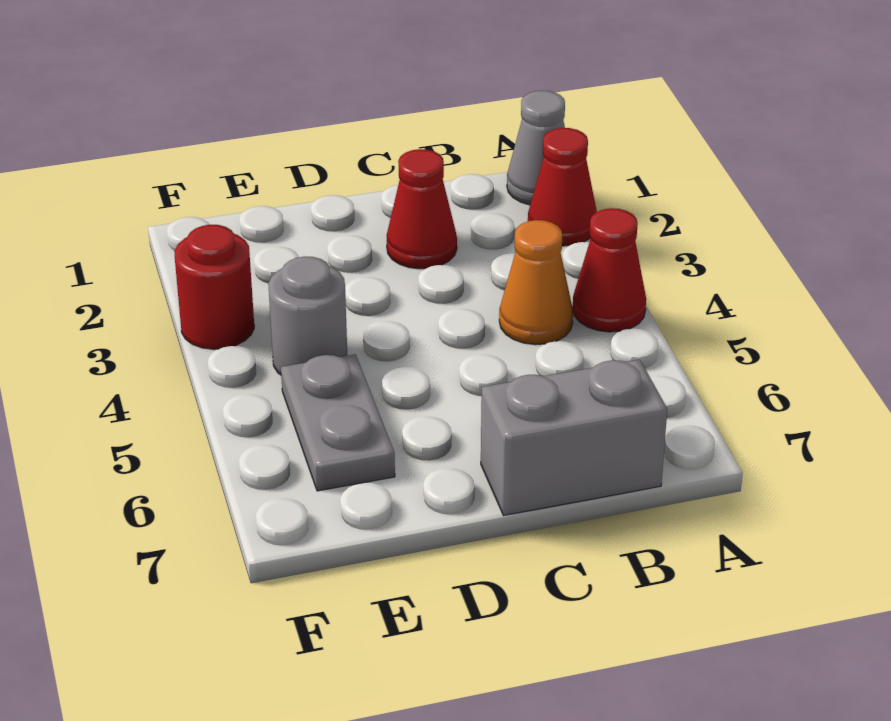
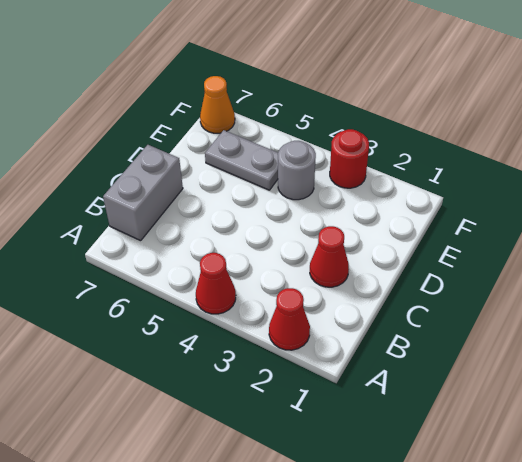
grey 1x1 cone [507,91,565,205] -> none
orange 1x1 cone [499,220,573,345] -> orange 1x1 cone moved to [200,76,235,133]

